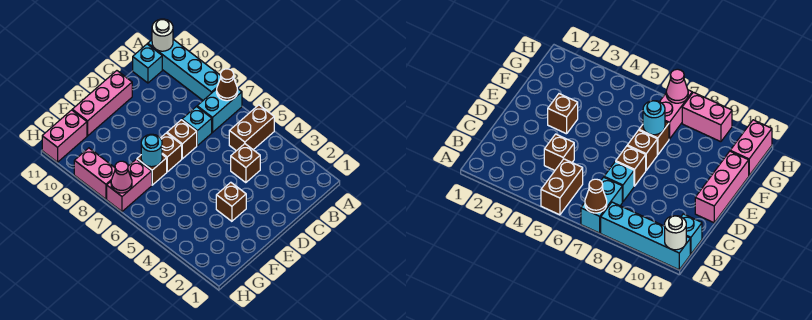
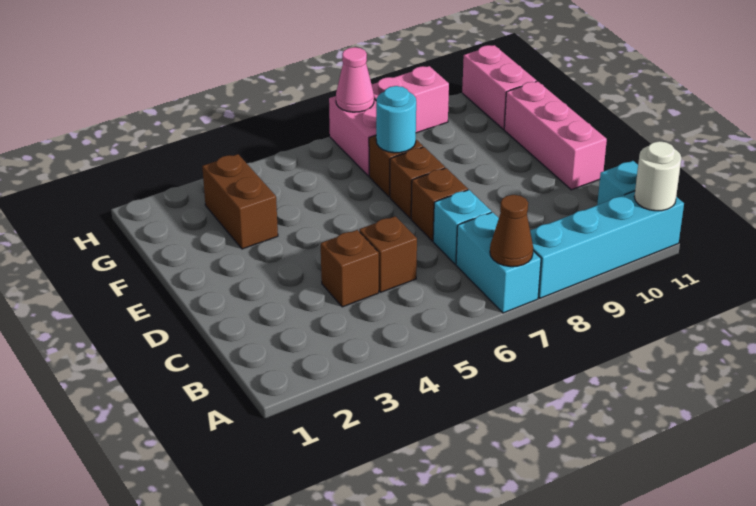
brown 1x2 brick [229,105,274,151] -> brown 1x2 brick moved to [202,154,278,249]
brown 1x1 brick [216,182,246,221] -> brown 1x1 brick moved to [359,216,417,292]

